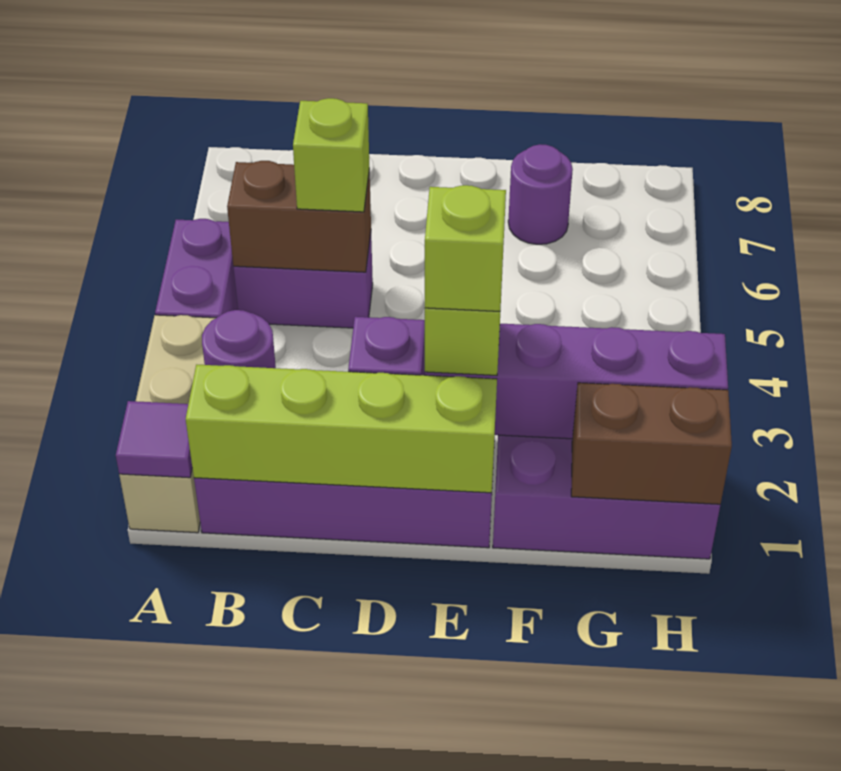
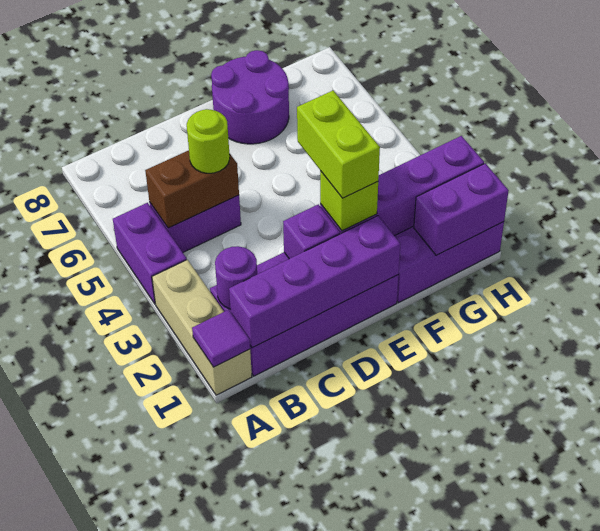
lime 1x4 brick [186,365,497,493] -> purple 1x4 brick [229,216,400,348]
lime 1x1 brick [293,98,369,212] -> lime 1x1 round brick [187,109,230,173]
lime 1x1 brick [425,185,506,311] -> lime 1x2 brick [297,91,380,198]
purple 1x1 round brick [508,144,573,244] -> purple 2x2 round brick [211,50,289,144]
brown 1x2 brick [571,383,732,504] -> purple 1x2 brick [414,163,509,255]

